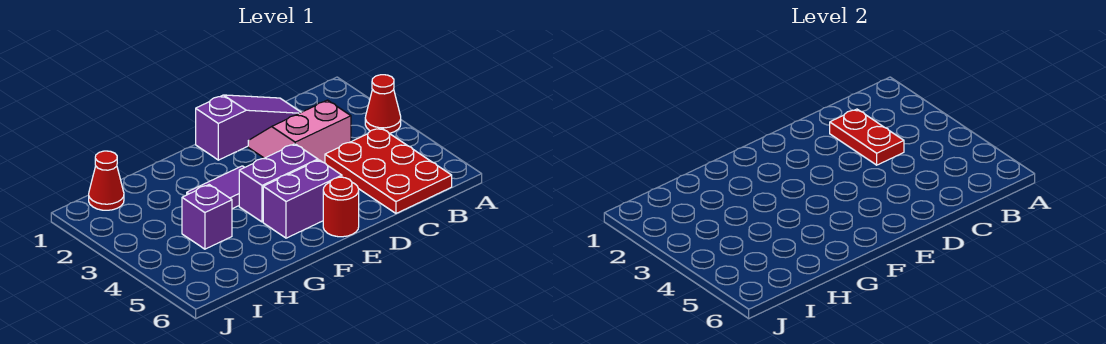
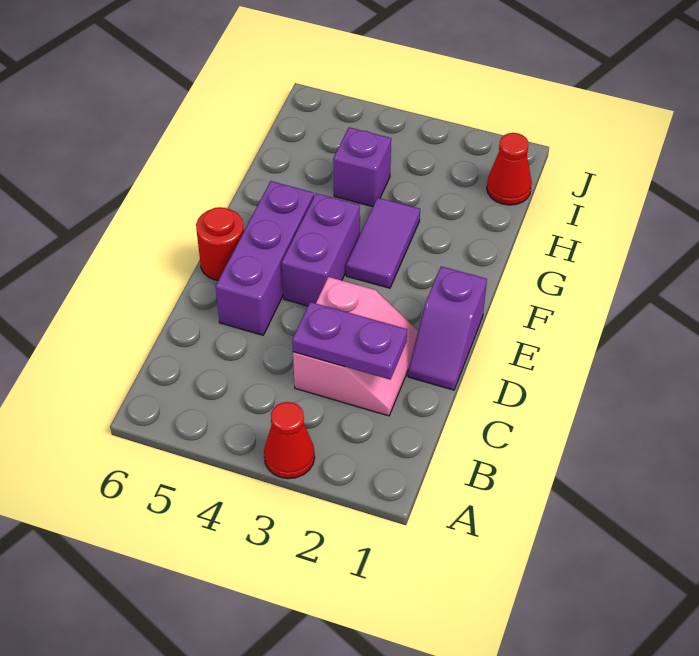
red 2x3 plate [325,128,452,213] -> none
purple 1x3 slope [196,95,301,160] -> purple 1x2 slope [408,266,487,390]
red 1x2 plate [830,109,904,165] -> purple 1x2 plate [292,302,407,380]
purple 1x2 brick [263,160,342,238] -> purple 1x3 brick [216,181,314,335]

